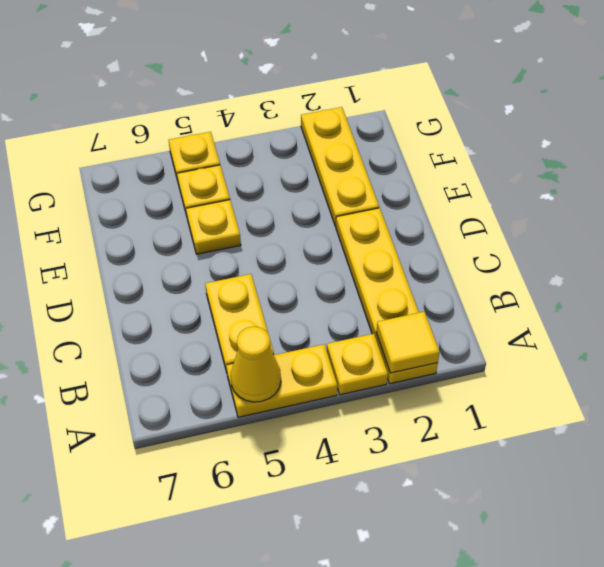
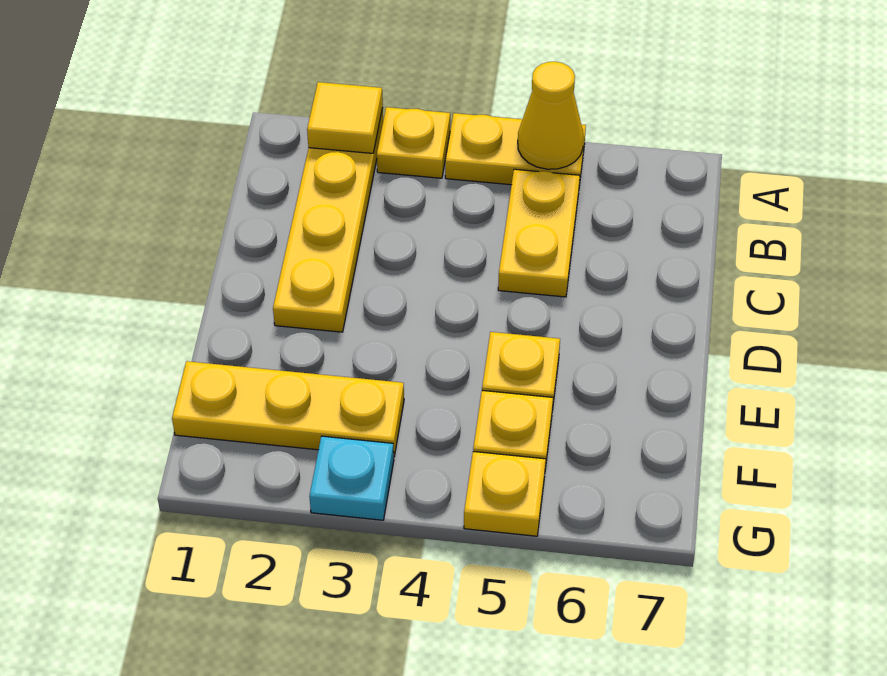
yellow 1x3 plate [301,107,379,226] -> yellow 1x3 plate turned to [172,361,404,456]
none -> cyan 1x1 plate [309,436,394,520]

